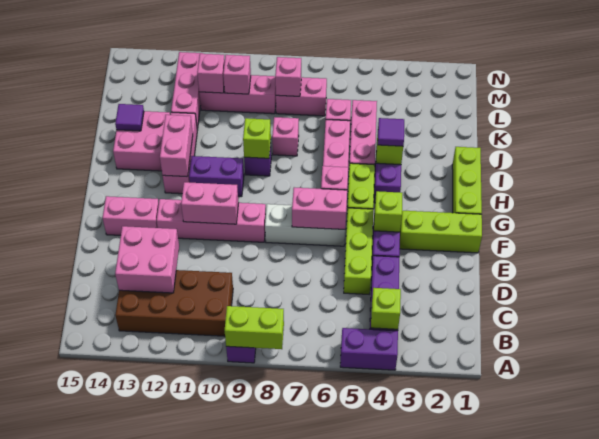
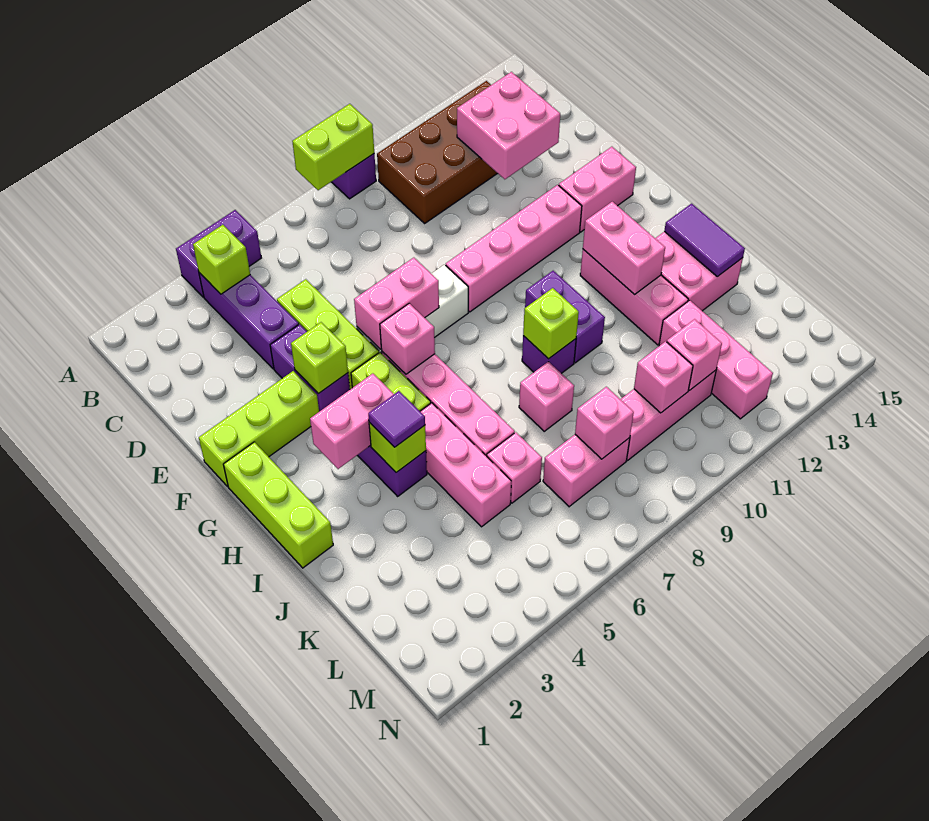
pink 1x2 brick [181,182,239,224] -> pink 1x2 brick moved to [310,374,394,469]
purple 1x2 brick [189,156,244,196] -> purple 1x2 brick turned to [525,271,605,363]
purple 1x1 tile [115,104,144,131] -> purple 1x2 tile [664,204,745,277]

